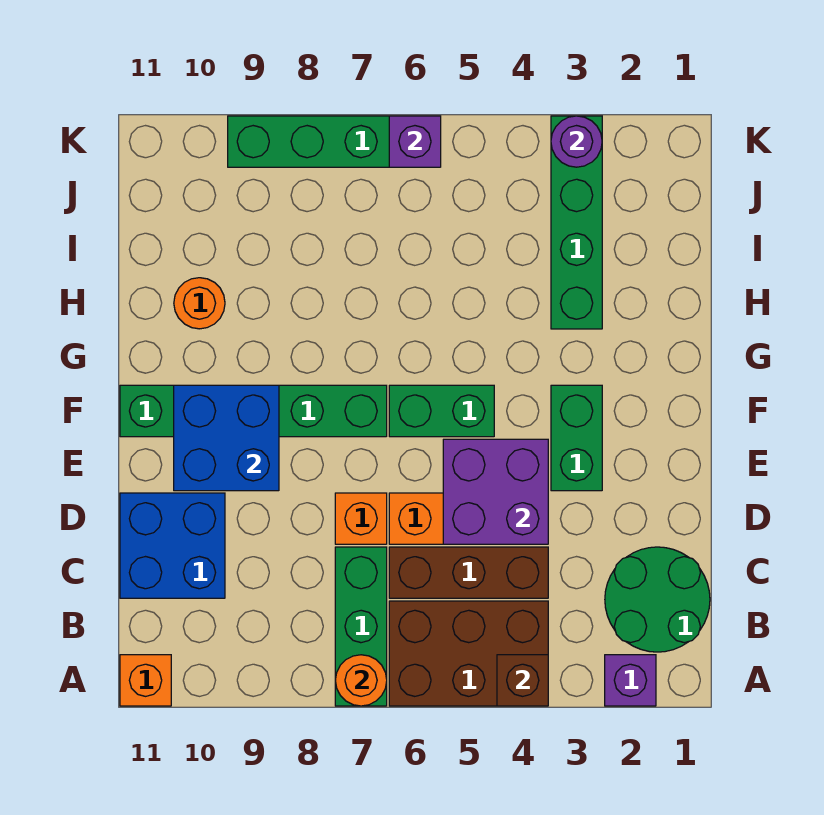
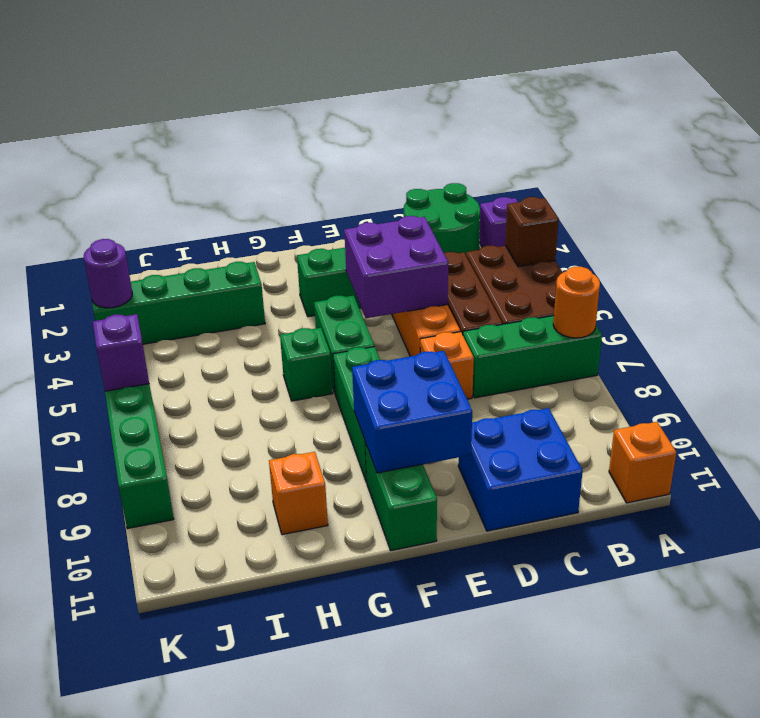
none -> green 1x1 brick [280,328,333,401]
orange 1x1 round brick [174,278,225,329] -> orange 1x1 brick [269,452,328,535]

